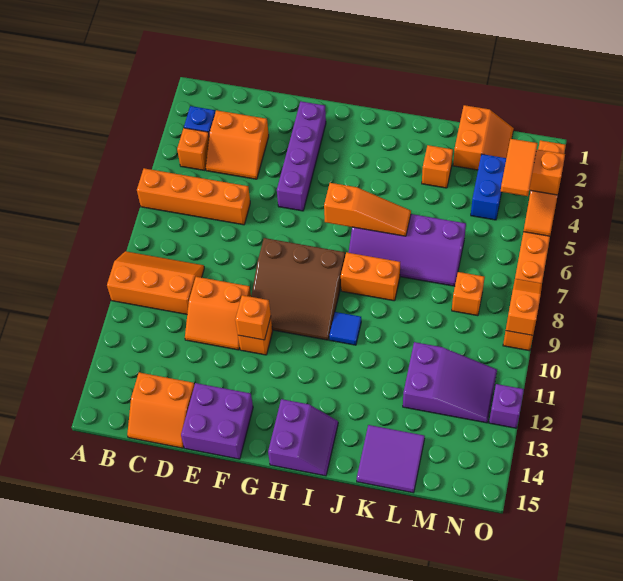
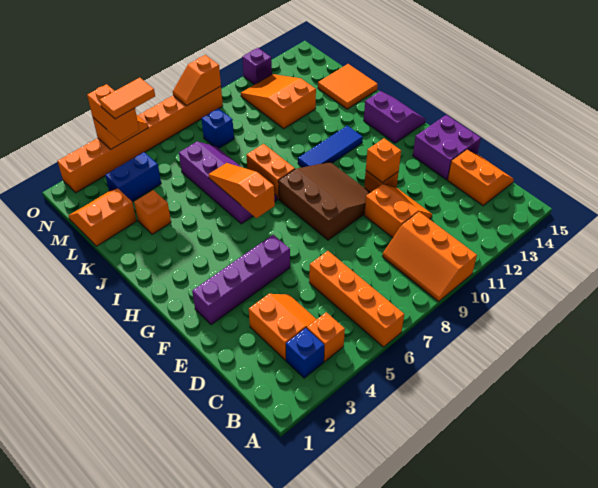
purple 2x2 slope [268,399,338,476] -> purple 2x2 slope turned to [364,91,426,143]
blue 1x1 tile [329,312,361,345] -> blue 1x3 tile [298,126,363,167]
purple 2x2 tile [357,425,425,493] -> orange 2x2 tile [318,64,378,109]
purple 2x3 slope [403,342,497,423] -> orange 2x3 slope [241,74,316,129]
orange 1x1 brick [452,272,485,316] -> blue 1x1 brick [201,108,234,148]

